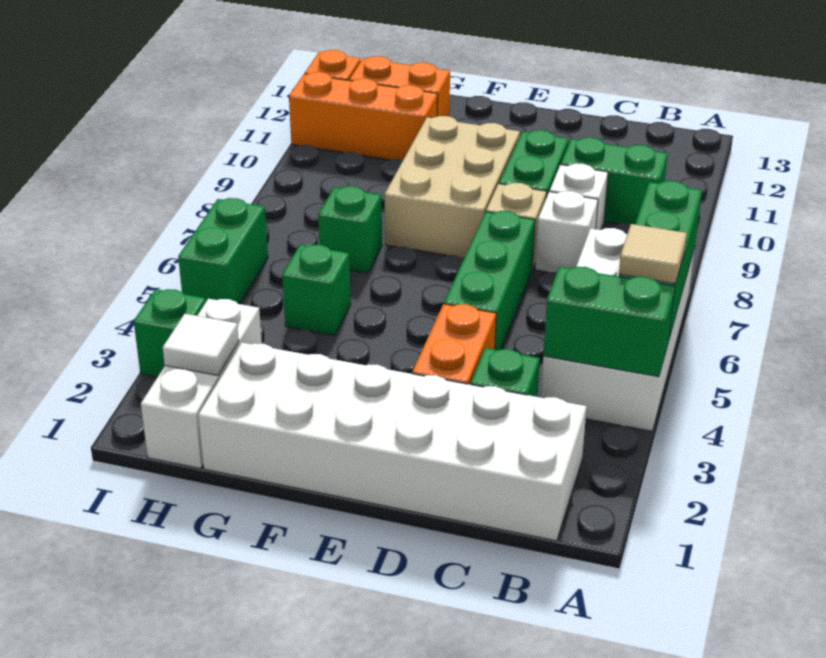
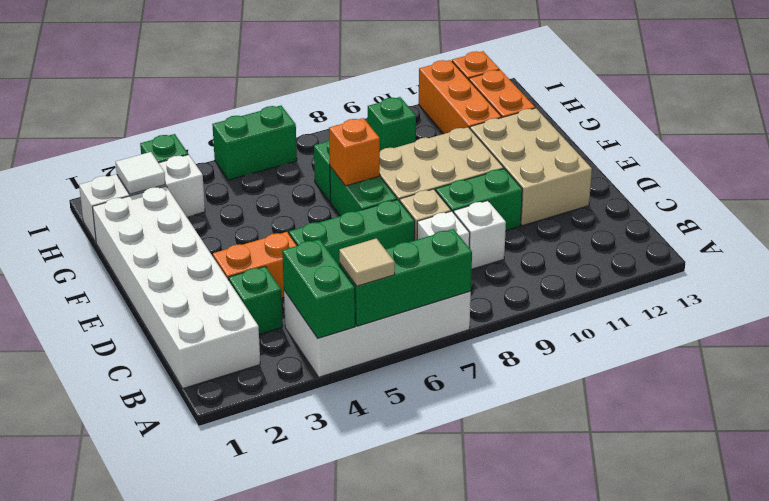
green 1x2 brick [561,138,668,225] -> green 1x2 brick moved to [330,167,397,216]
none -> tan 2x3 brick [470,108,592,226]
none -> orange 1x1 brick [329,118,380,186]
green 1x1 brick [282,245,351,335] -> green 1x1 brick moved to [368,97,416,151]

